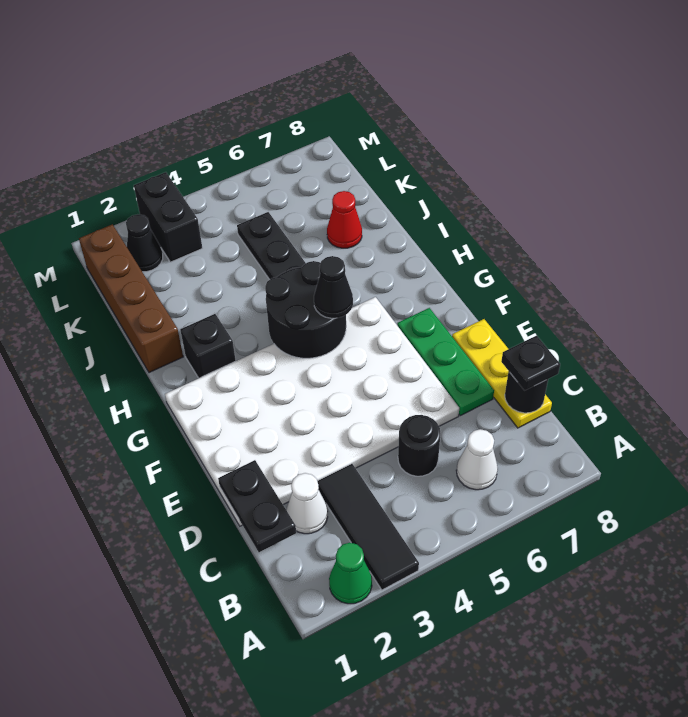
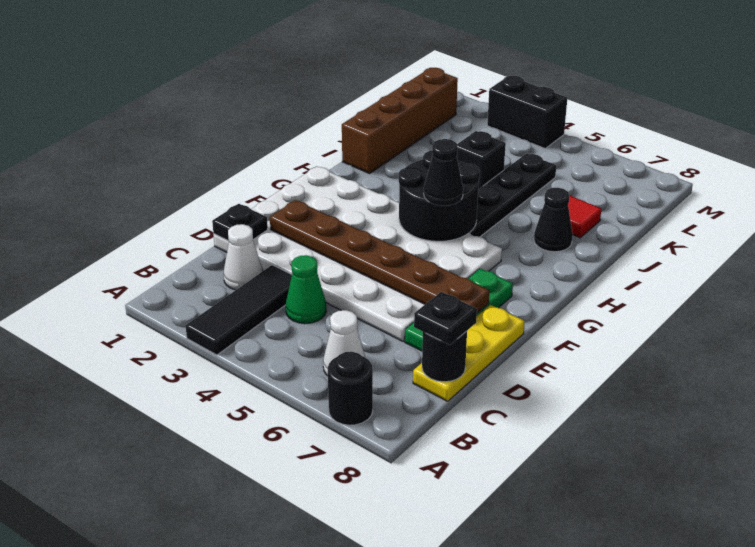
green 1x1 cone [329,543,372,604] -> green 1x1 cone moved to [286,255,326,324]
black 1x2 plate [218,460,296,552] -> black 1x1 plate [212,204,268,241]
black 1x1 round brick [398,415,441,476] -> black 1x1 round brick moved to [328,352,373,425]
none -> brown 1x6 plate [270,200,489,313]
black 1x1 brick [180,314,236,378] -> black 1x1 brick moved to [457,131,506,189]
red 1x1 cone [327,191,362,248] -> red 1x1 tile [568,196,601,238]
black 1x1 cone [126,214,163,272] -> black 1x1 cone moved to [534,188,573,252]
black 1x2 brick [134,172,202,262] -> black 1x2 brick turned to [487,76,567,148]

